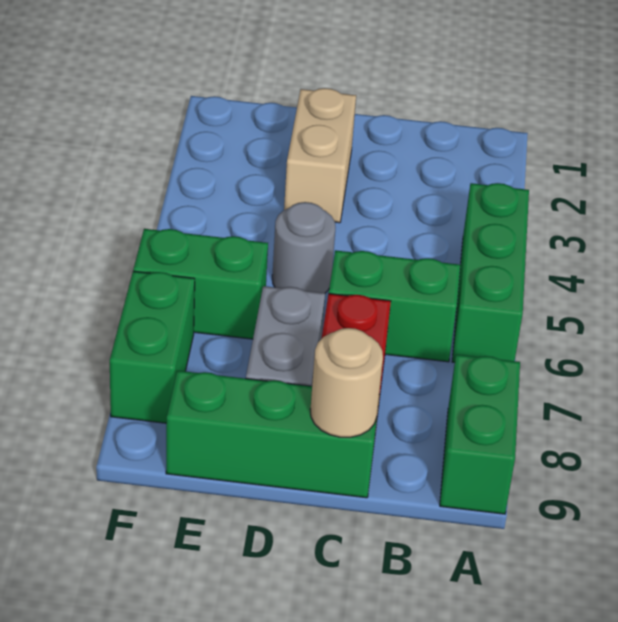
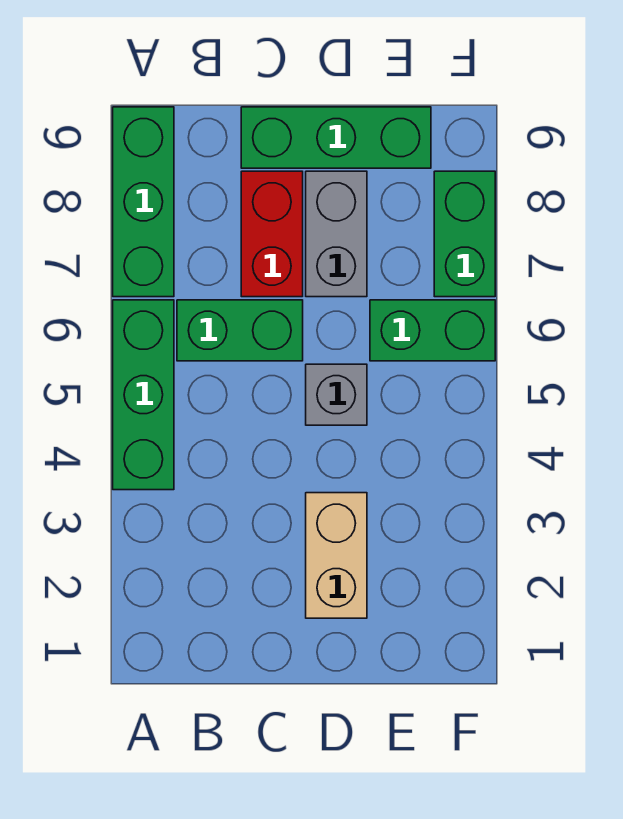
green 1x2 brick [440,355,520,514] -> green 1x3 brick [113,107,174,297]
tan 1x1 round brick [310,328,383,437] -> none
grey 1x1 round brick [272,202,335,293] -> grey 1x1 brick [306,364,367,425]

